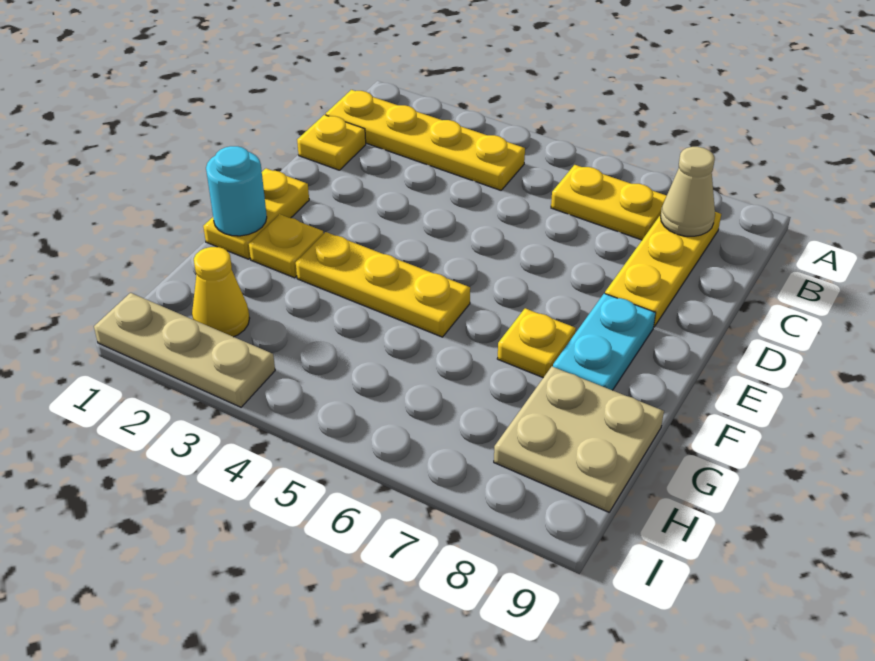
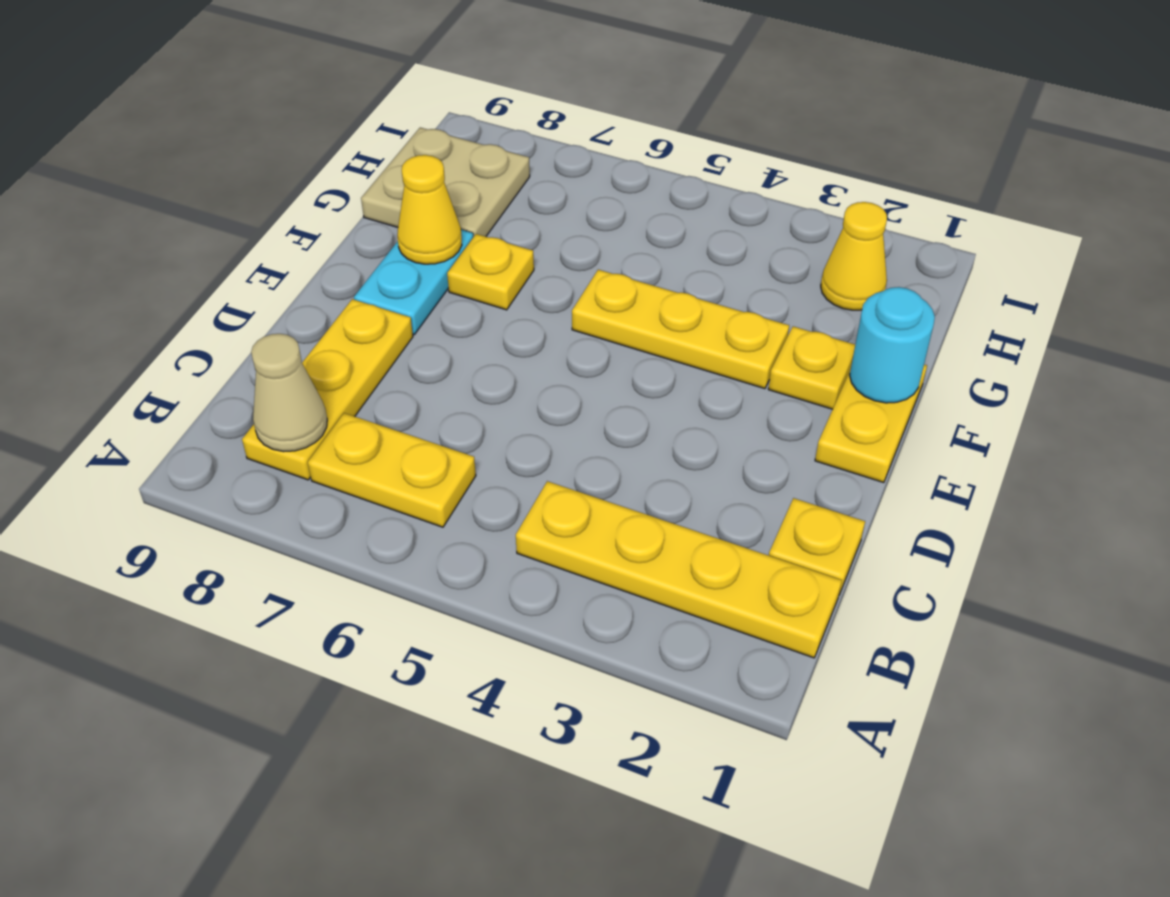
none -> yellow 1x1 cone [397,155,462,264]
tan 1x3 plate [94,293,275,407] -> none

